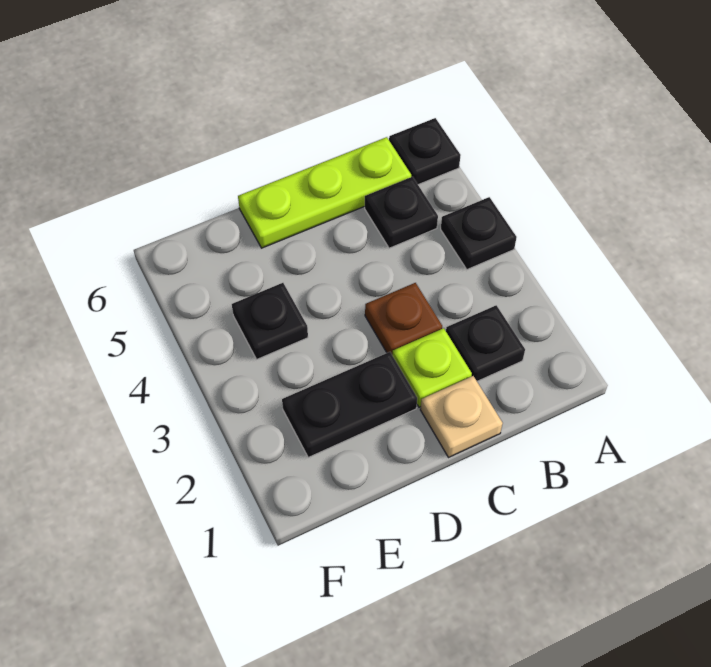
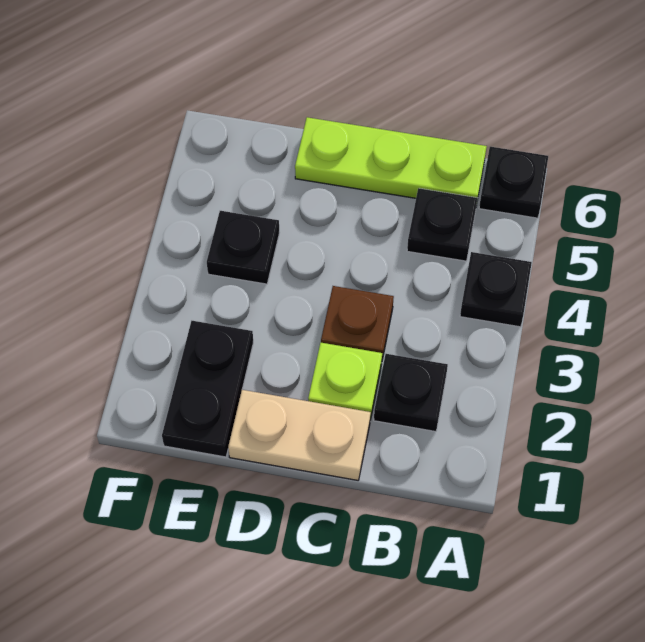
tan 1x1 plate [420,376,503,457] -> tan 1x2 plate [228,390,371,480]
black 1x2 plate [282,352,417,458] -> black 1x2 plate turned to [162,321,253,457]

